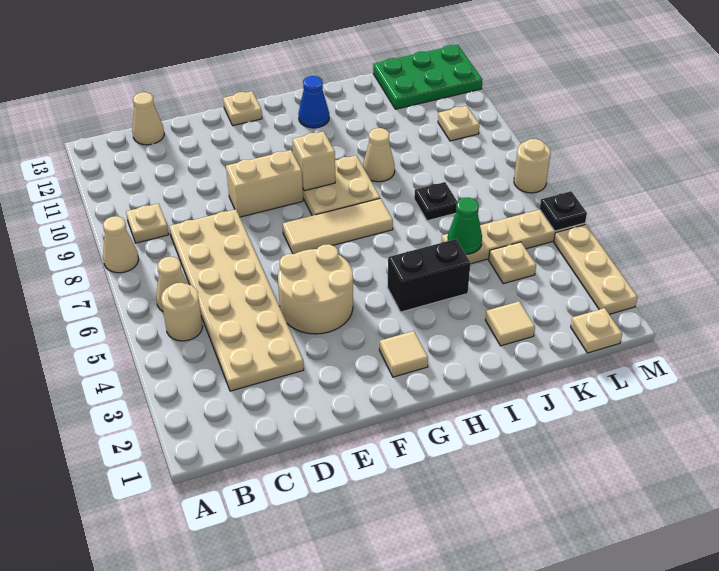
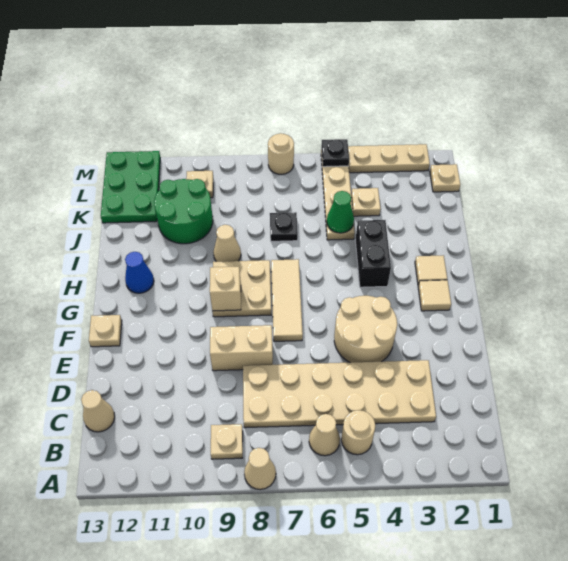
tan 1x2 brick [226,150,303,217] -> tan 1x2 brick turned to [210,325,273,371]
tan 1x1 tile [485,301,535,346] -> tan 1x1 tile moved to [415,255,447,285]
none -> green 2x2 round brick [154,179,213,244]

